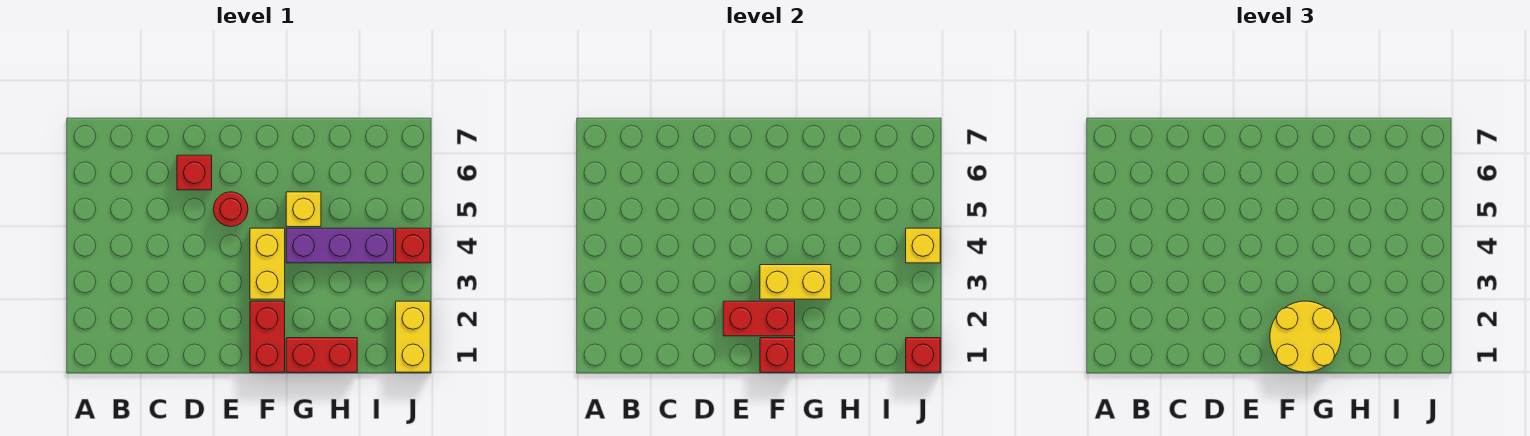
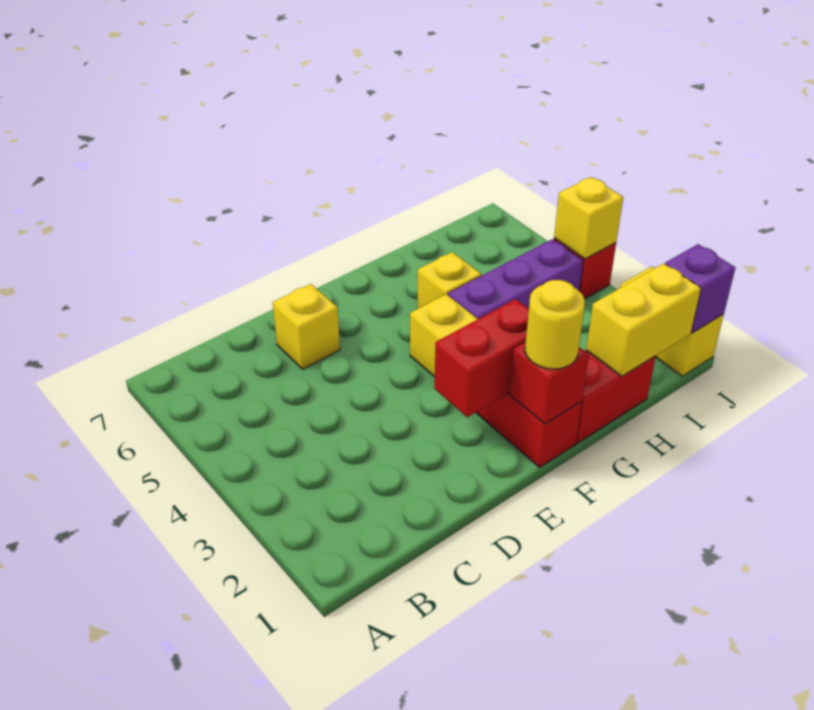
red 1x1 brick [177,155,212,190] -> yellow 1x1 brick [273,284,340,369]
red 1x1 round brick [213,192,248,227] -> none
yellow 2x2 round brick [1270,301,1341,372] -> yellow 1x1 round brick [525,280,585,369]
yellow 1x2 brick [760,265,831,299] -> yellow 1x2 brick moved to [586,264,701,376]
red 1x1 brick [906,338,940,372] -> purple 1x1 brick [665,244,735,333]

